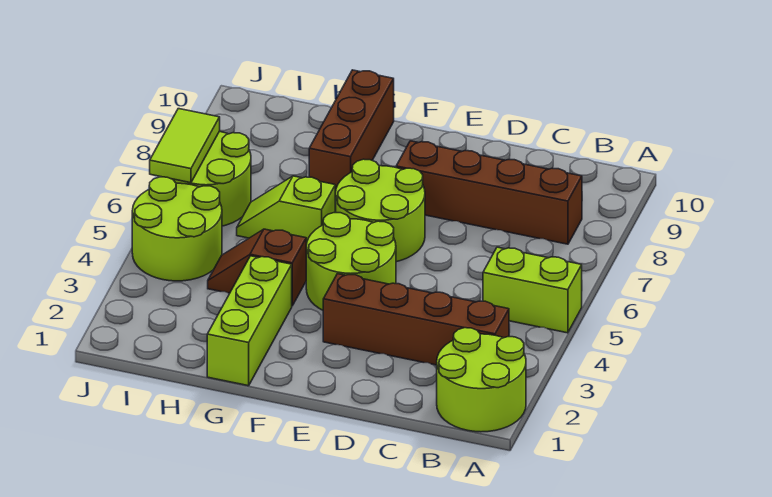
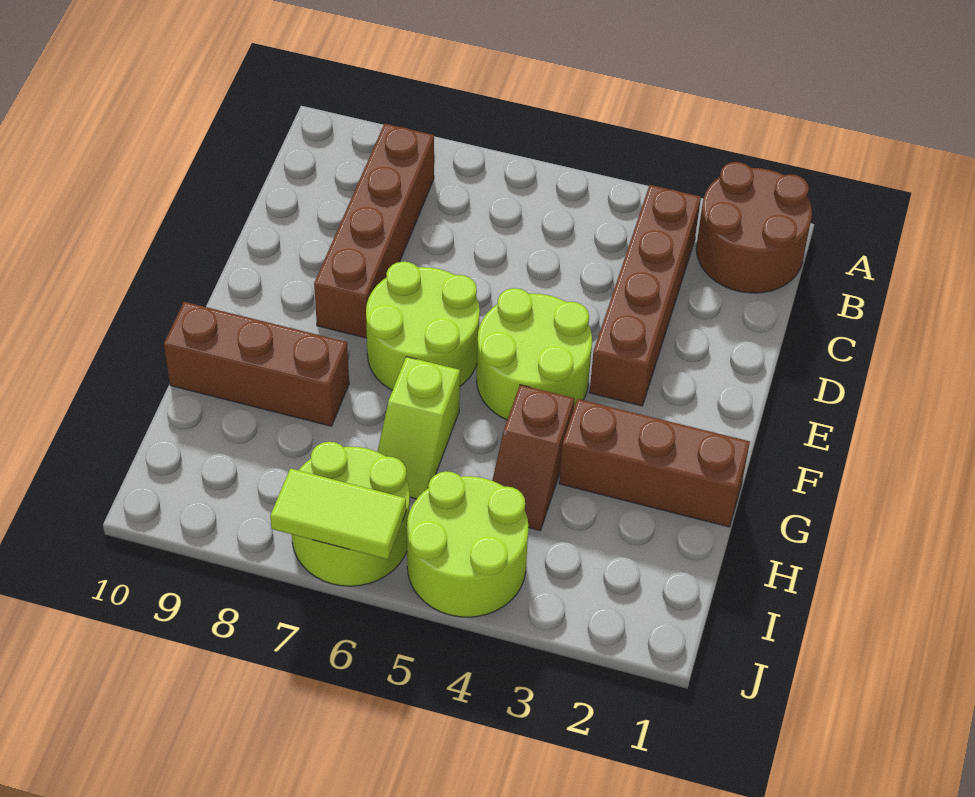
lime 2x2 round brick [437,328,526,432] -> brown 2x2 round brick [696,162,812,293]
lime 1x2 brick [483,247,582,333] -> none
lime 1x3 brick [207,256,292,386] -> brown 1x3 brick [559,399,750,527]

